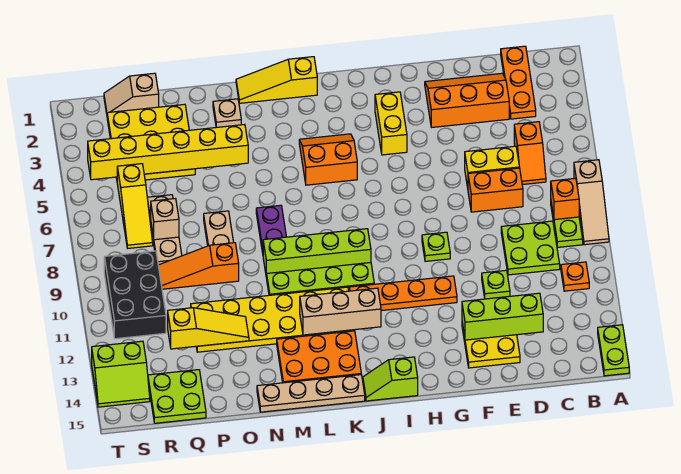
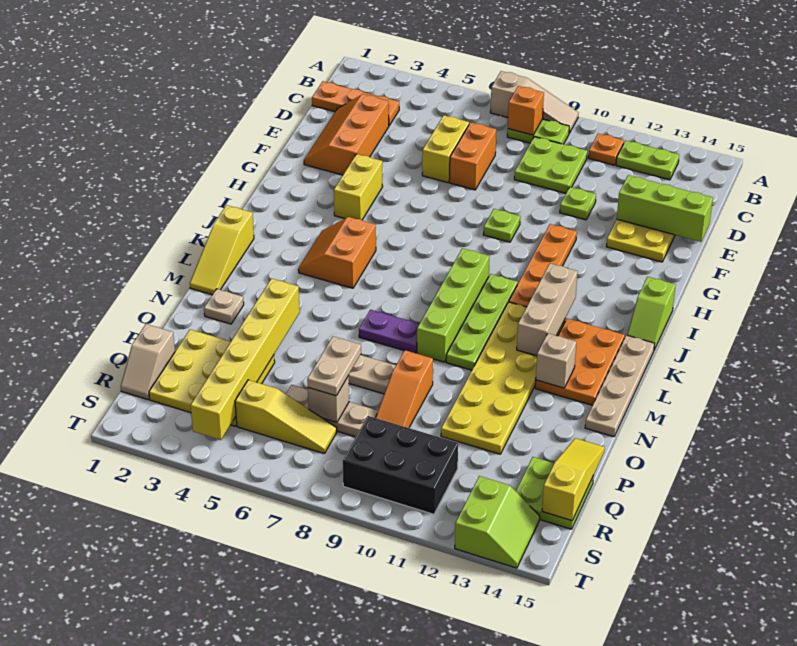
lime 1x2 plate [598,325,629,376] -> lime 1x2 plate moved to [616,141,679,180]
orange 1x2 slope [514,122,546,185] -> none
lime 1x3 brick [462,293,543,340] -> lime 1x3 brick turned to [617,175,713,242]
yellow 1x2 brick [375,92,407,155] -> yellow 1x2 brick turned to [334,154,383,220]
none -> tan 1x1 brick [536,333,576,388]
yellow 1x3 slope [168,308,249,349] -> yellow 1x3 slope moved to [542,438,605,521]
none -> tan 1x2 plate [307,336,361,396]

